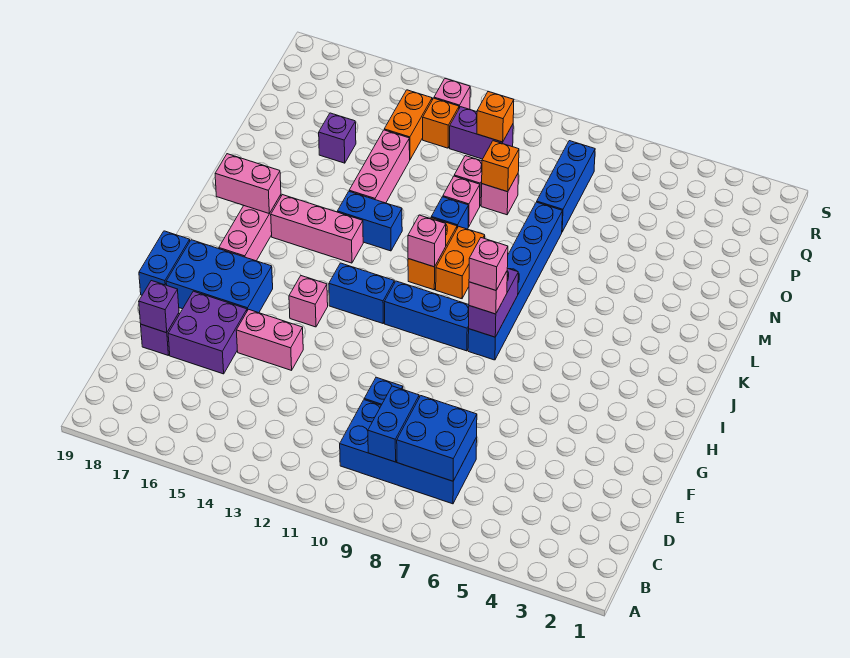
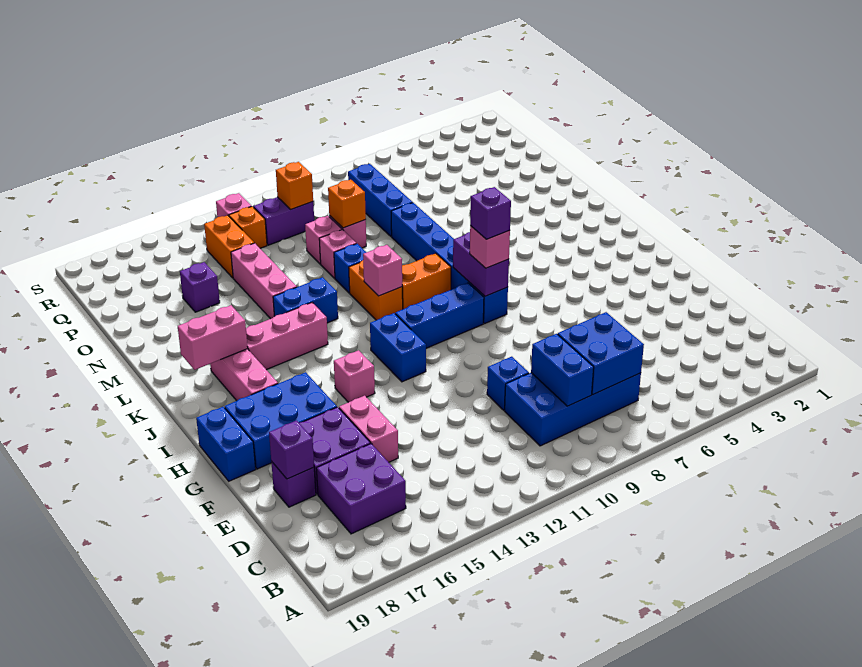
none -> purple 2x2 brick [316,444,406,534]
pink 1x2 brick [236,309,303,370] -> pink 1x2 brick turned to [339,396,398,462]
pink 1x1 brick [469,238,508,290] -> purple 1x1 brick [470,187,511,239]
blue 1x2 brick [329,263,394,323] -> blue 1x2 brick turned to [370,313,426,382]
orange 1x2 brick [436,226,485,299] -> orange 1x2 brick turned to [402,253,451,309]

